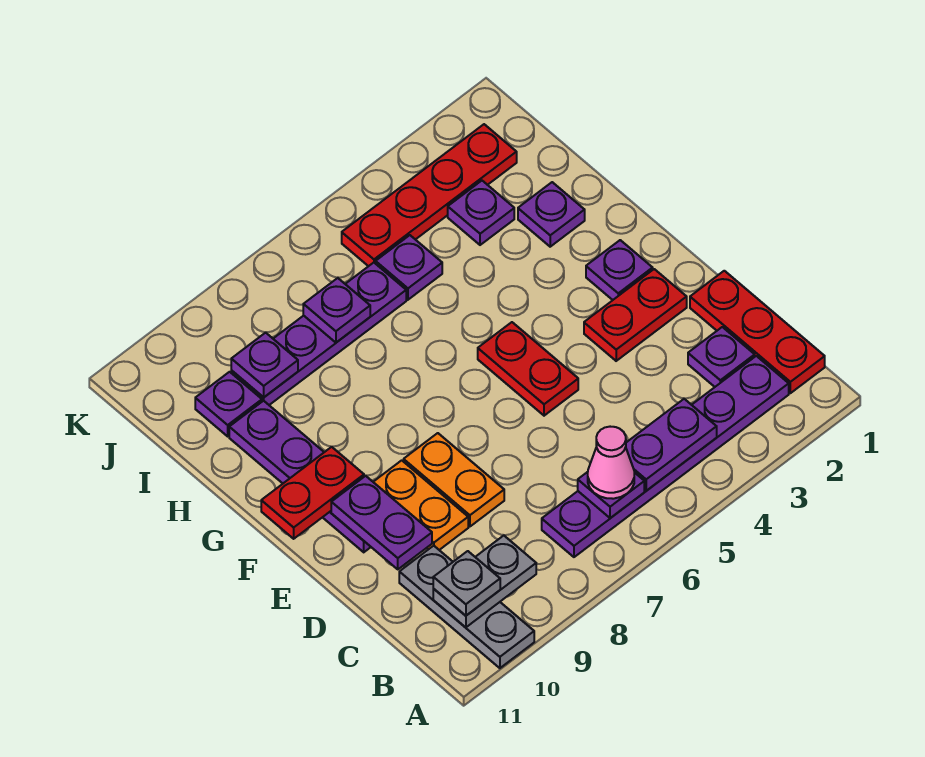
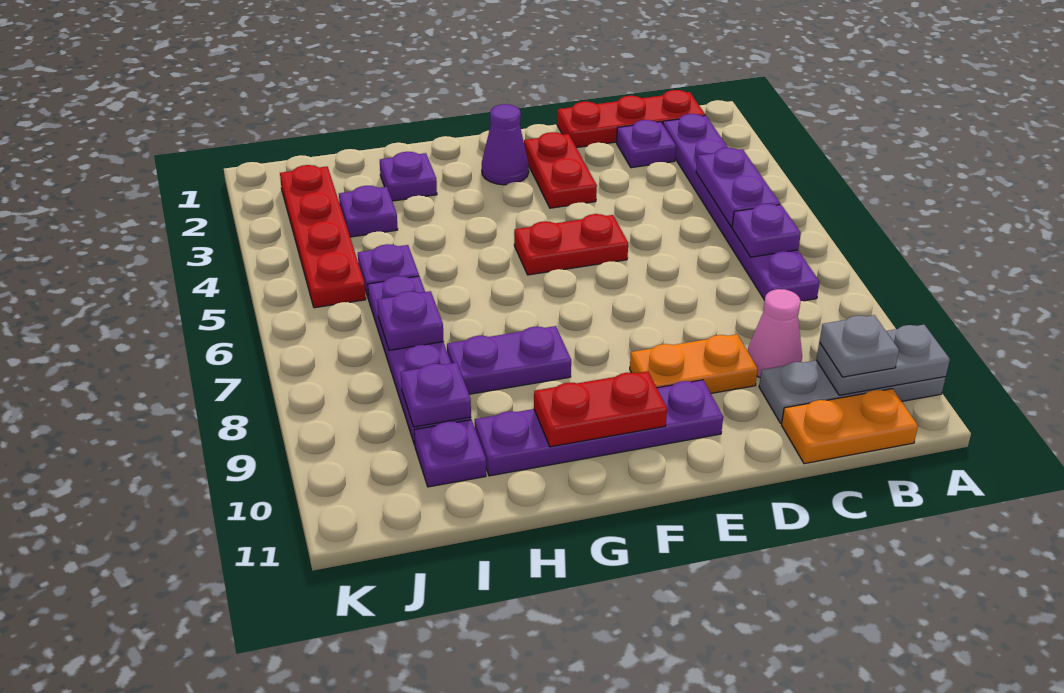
pink 1x1 cone [588,427,634,499] -> pink 1x1 cone moved to [748,289,802,377]
grey 1x2 plate [433,536,536,627] -> grey 1x2 plate turned to [816,325,950,395]
orange 1x2 plate [404,433,504,527] -> orange 1x2 plate moved to [782,389,918,464]
purple 1x2 plate [331,476,432,569] -> purple 1x2 plate moved to [447,326,571,394]
purple 1x1 plate [586,240,653,300] -> purple 1x1 cone [482,104,529,185]
red 1x2 plate [261,447,364,539] -> red 1x2 plate turned to [534,371,667,447]

